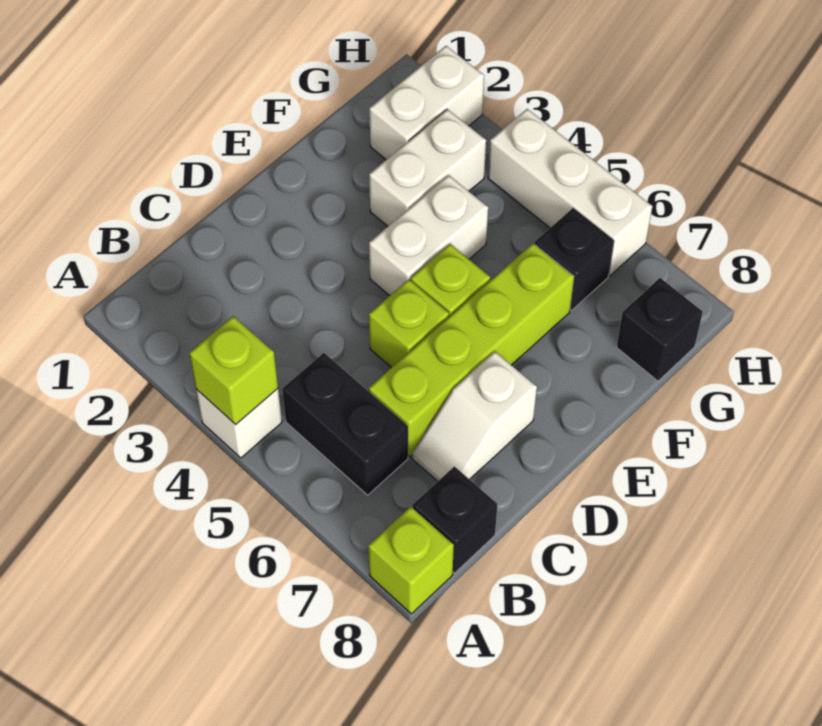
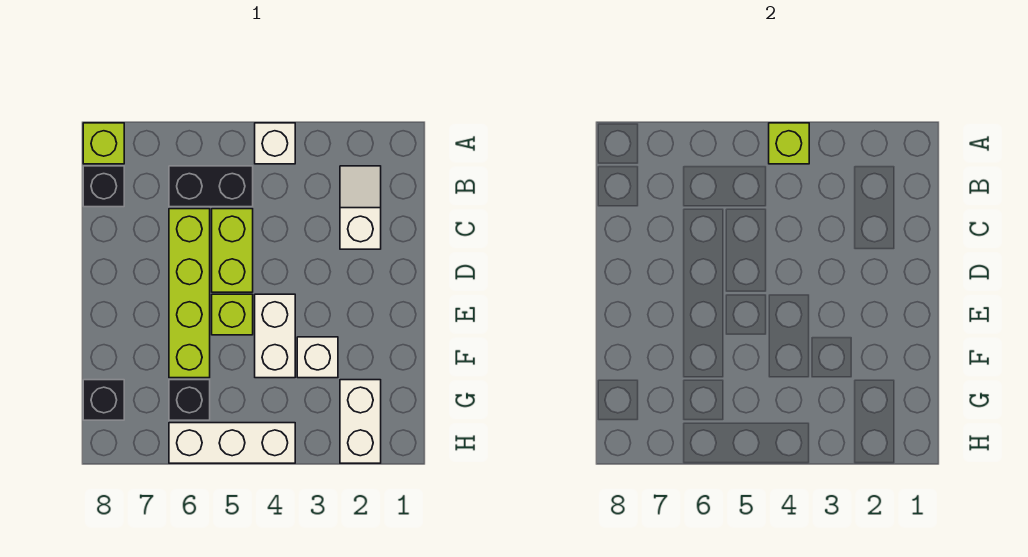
white 1x2 slope [412,352,537,481] -> white 1x2 slope moved to [340,166,381,249]
lime 1x1 brick [369,279,449,368] -> lime 1x2 brick [212,209,253,292]
white 1x2 brick [369,109,486,226] -> white 1x1 brick [297,337,338,378]

